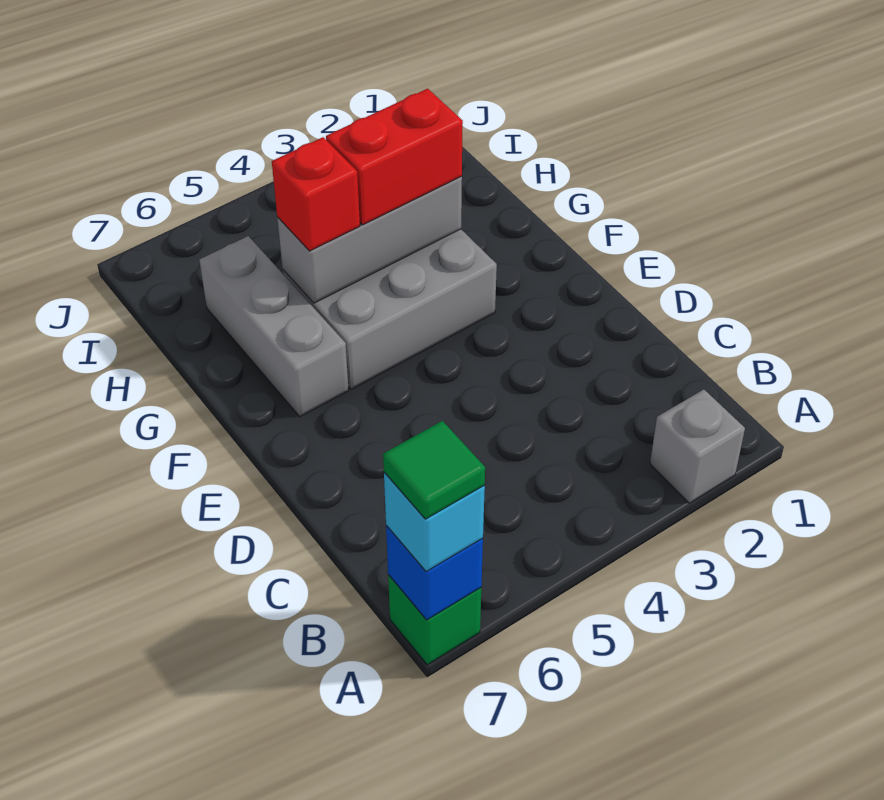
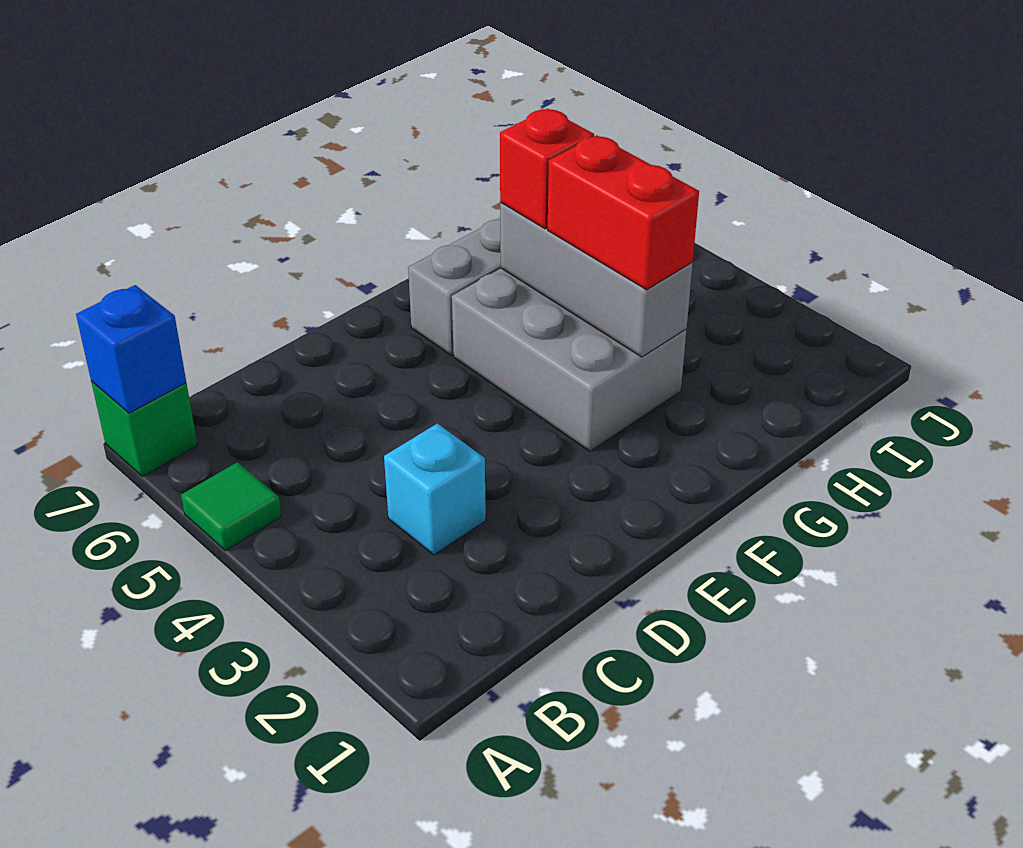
grey 1x1 brick [650,389,745,503] -> none
cyan 1x1 brick [384,473,485,572] -> cyan 1x1 brick moved to [384,423,486,555]
green 1x1 tile [383,421,485,519] -> green 1x1 tile moved to [181,462,282,551]

